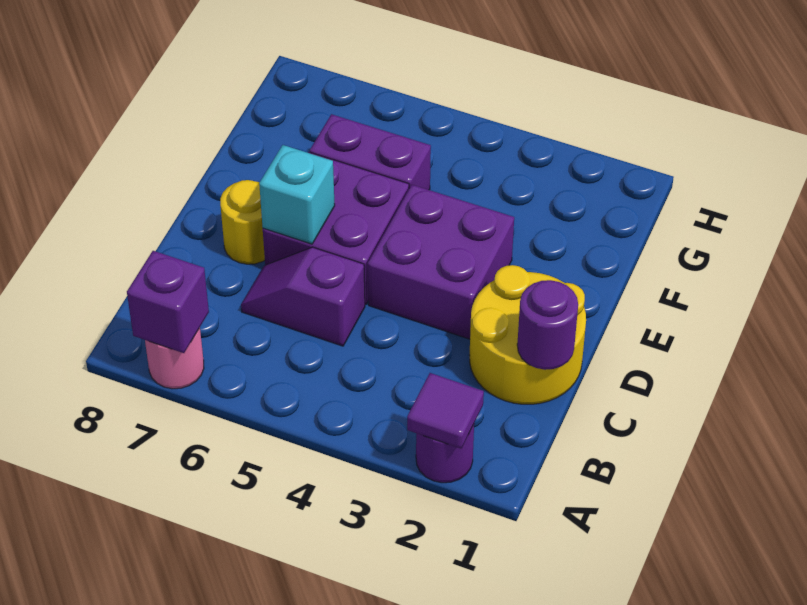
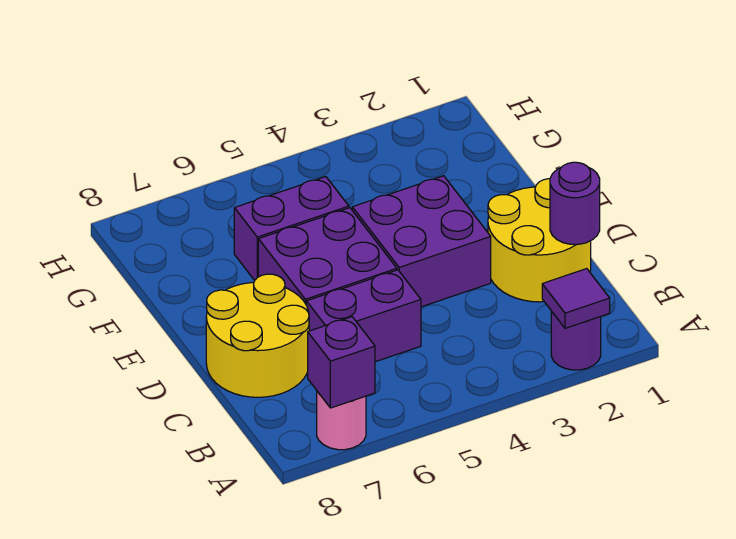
purple 1x2 slope [241,247,365,346] -> purple 1x2 brick [306,270,421,362]
cyan 1x1 brick [259,145,335,244] -> none
yellow 1x1 round brick [220,180,265,264] -> yellow 2x2 round brick [206,274,309,397]

